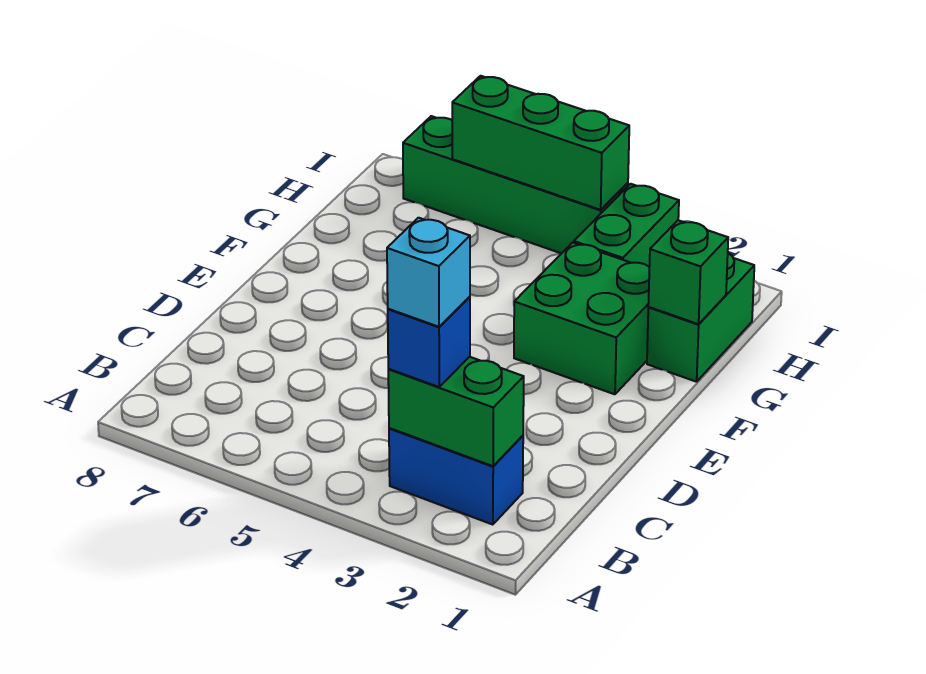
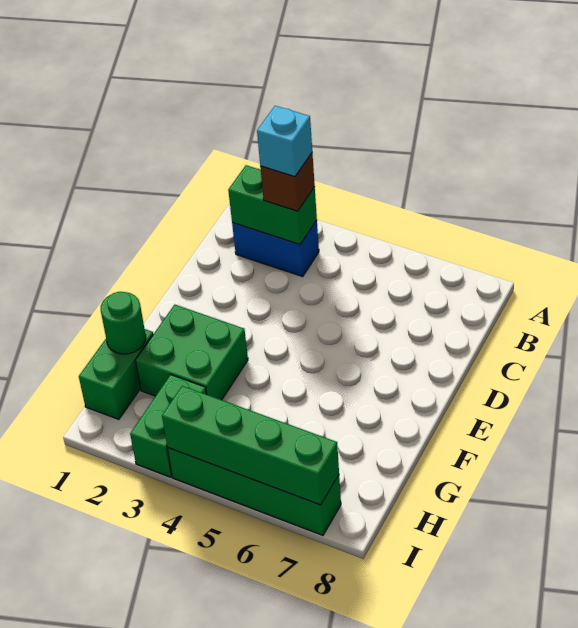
blue 1x1 brick [388,297,470,387] -> brown 1x1 brick [260,153,315,211]
green 1x1 brick [648,220,728,324] -> green 1x1 round brick [101,292,146,354]
green 1x3 brick [452,76,629,210] -> green 1x4 brick [162,386,339,505]

